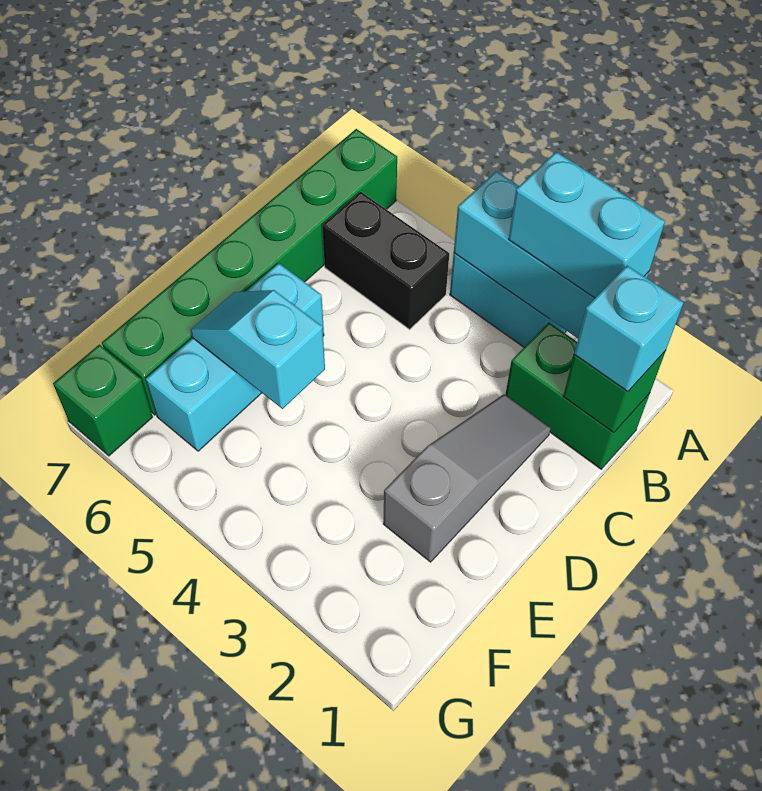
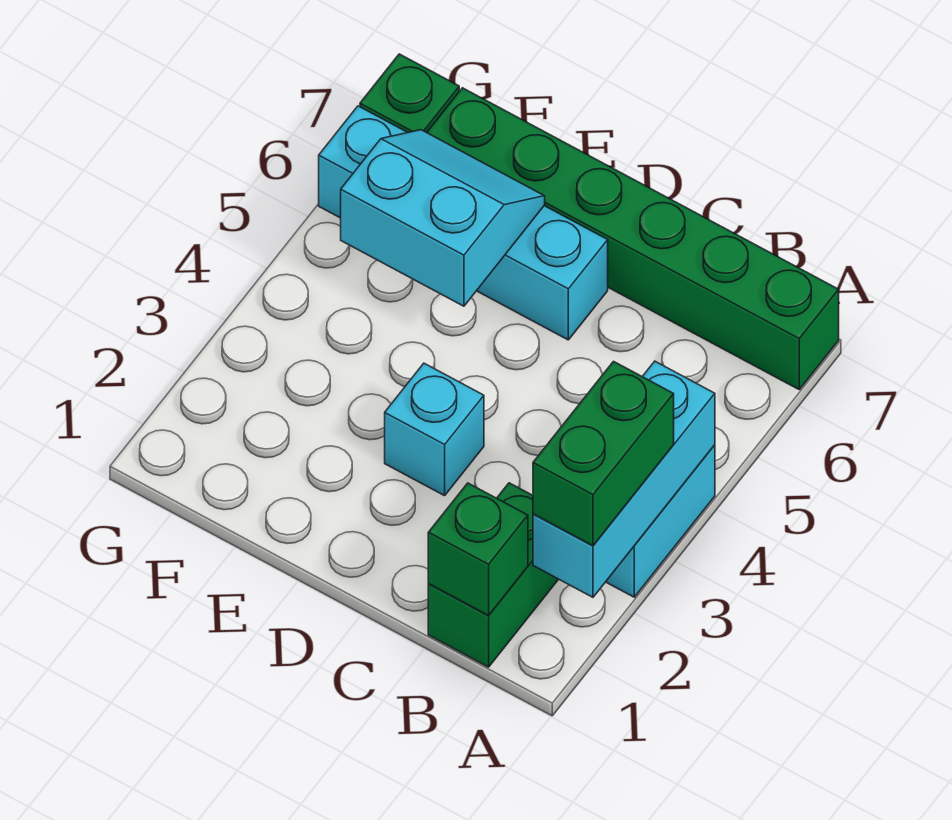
cyan 1x2 brick [508,152,665,298] -> green 1x2 brick [533,361,674,546]
cyan 1x1 brick [574,266,683,392] -> cyan 1x1 brick moved to [385,363,484,496]
black 1x2 brick [322,192,449,329] -> none
grey 1x3 slope [383,394,551,562] -> none
cyan 1x3 brick [146,263,324,451] -> cyan 1x4 brick [319,106,608,340]
cyan 1x2 slope [191,290,325,409] -> cyan 2x2 slope [341,130,545,306]

